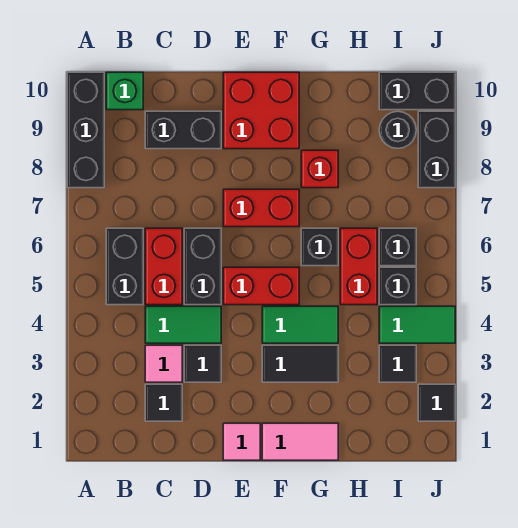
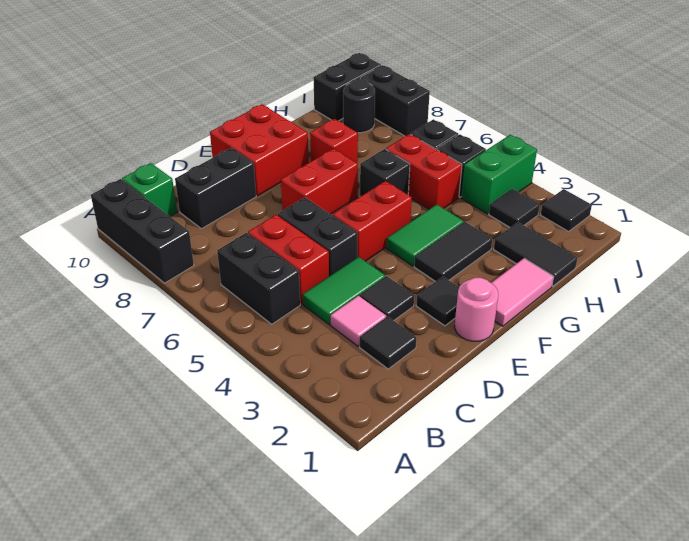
pink 1x1 tile [223,423,260,460] -> pink 1x1 round brick [455,278,498,341]
none -> black 1x1 tile [416,277,459,326]
none -> black 1x2 tile [494,222,578,286]
green 1x2 tile [379,306,455,343] -> green 1x2 brick [461,135,537,214]

